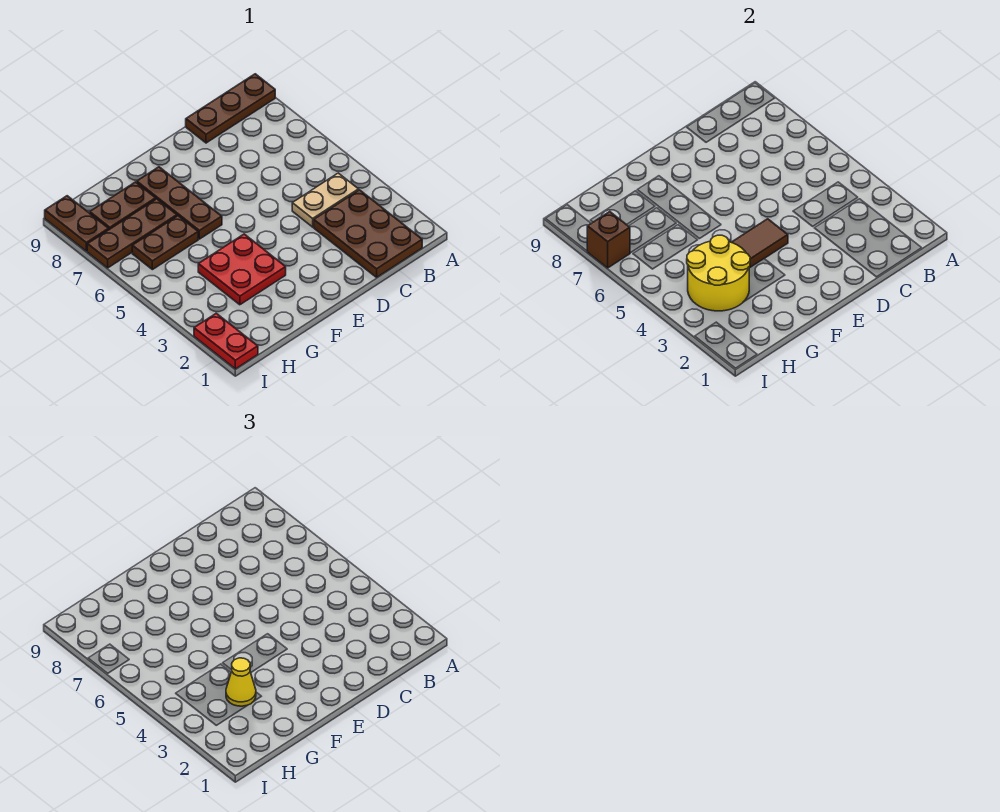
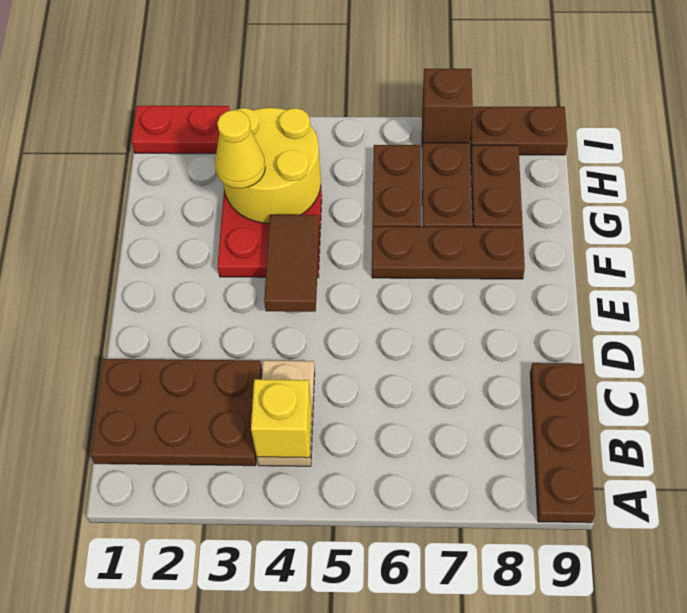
none -> yellow 1x1 brick [251,379,312,458]

